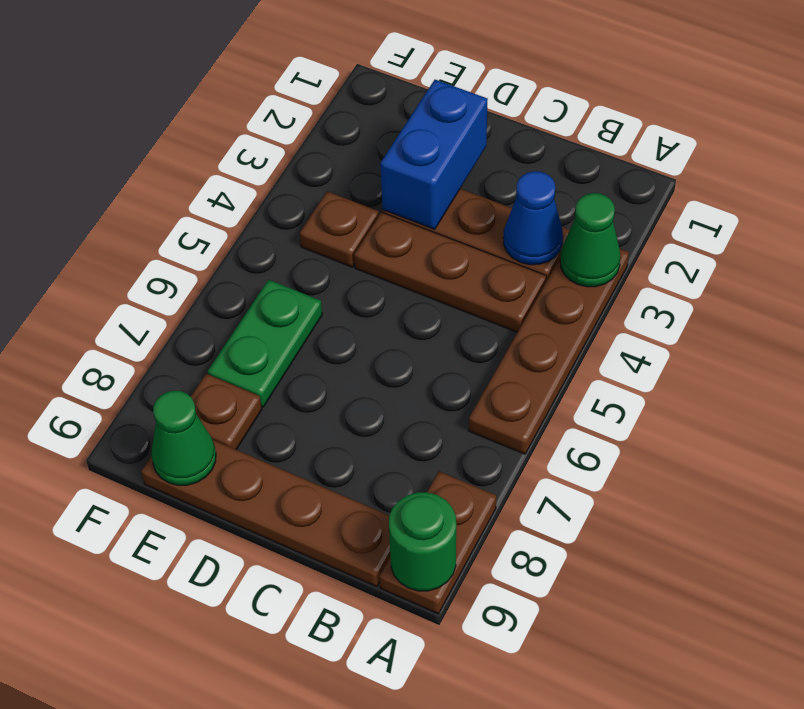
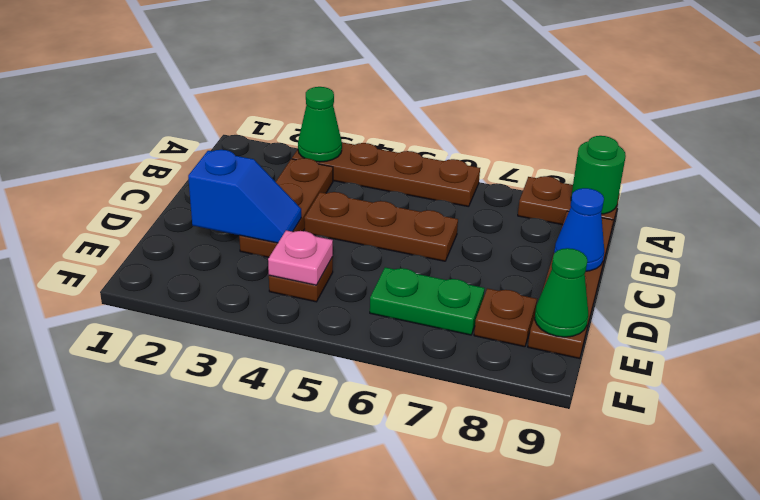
blue 1x1 cone [503,171,563,265] -> blue 1x1 cone moved to [554,188,604,271]
brown 1x3 plate [354,212,546,332] -> brown 1x3 plate turned to [304,192,458,261]
blue 1x2 brick [380,80,488,229] -> blue 1x2 slope [188,150,301,243]
none -> pink 1x1 plate [268,230,333,285]

